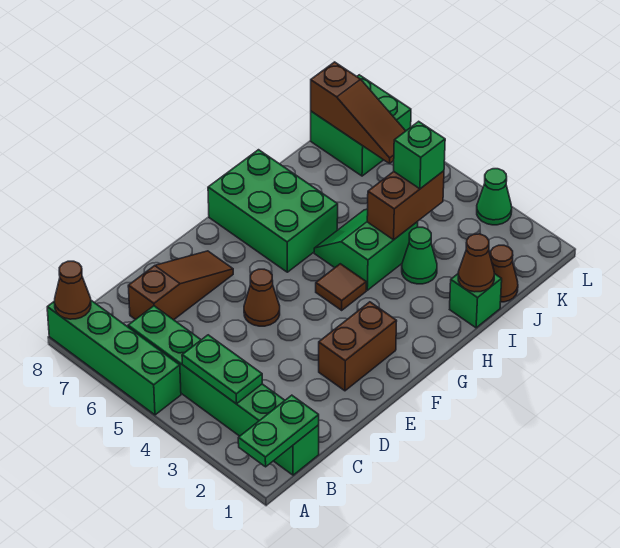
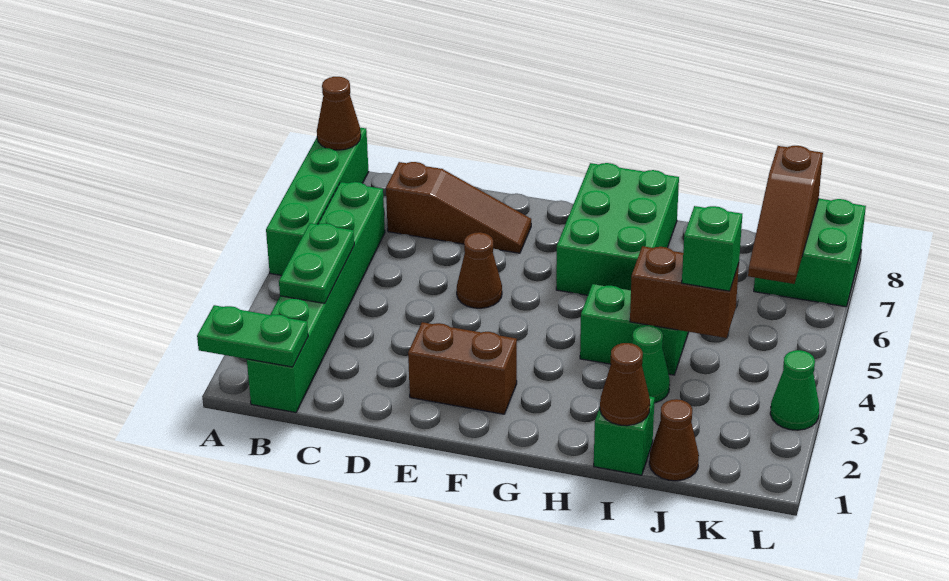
brown 1x1 tile [316,264,366,310] -> none

